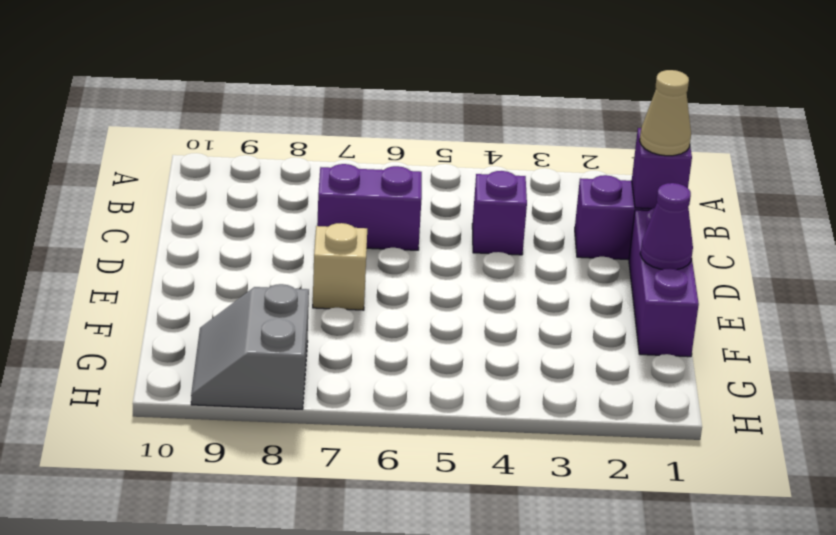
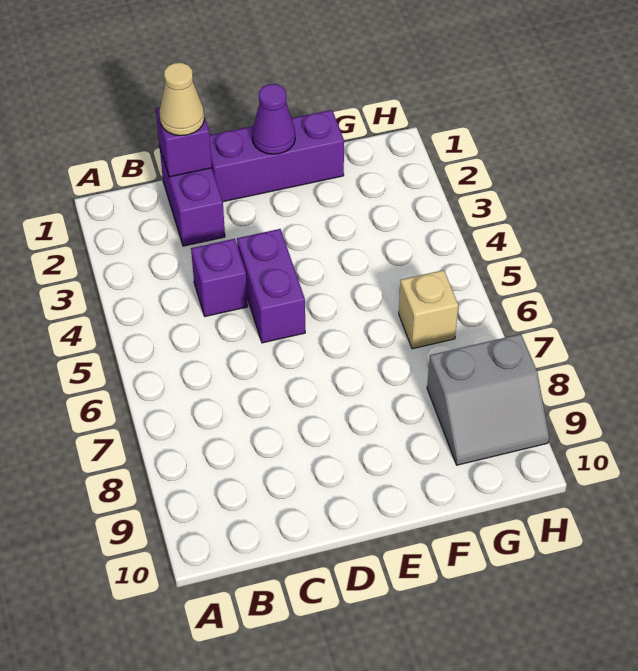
purple 1x2 brick [317,164,422,250] -> purple 1x2 brick moved to [237,229,305,343]
tan 1x1 brick [313,223,367,310] -> tan 1x1 brick moved to [399,270,458,349]

